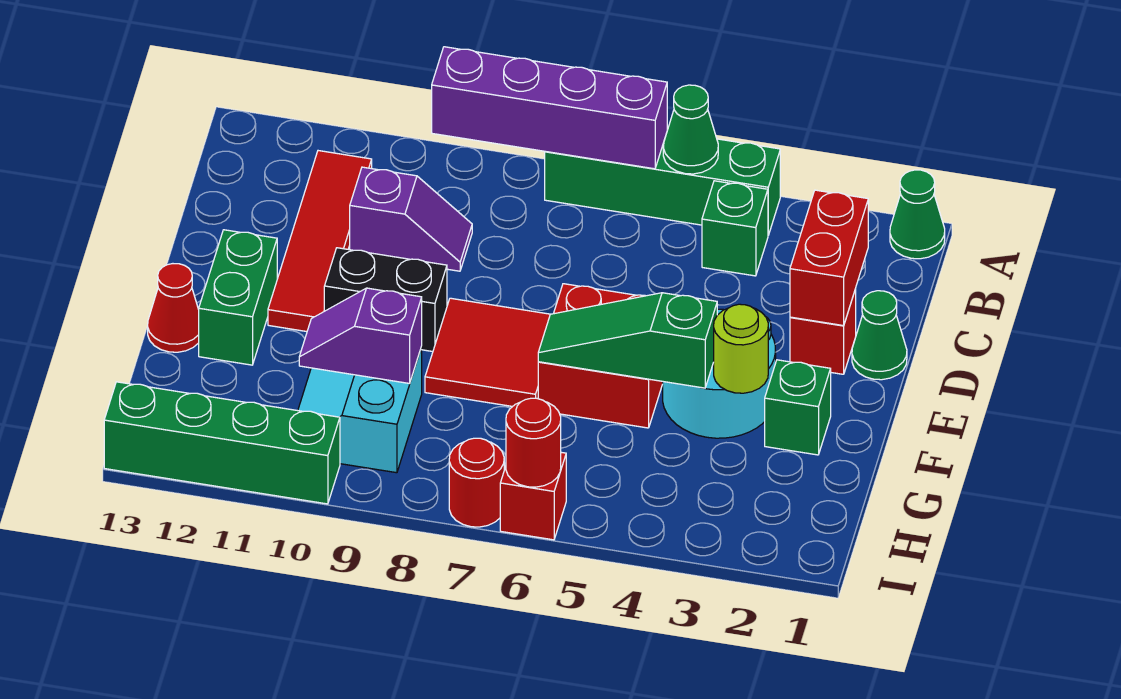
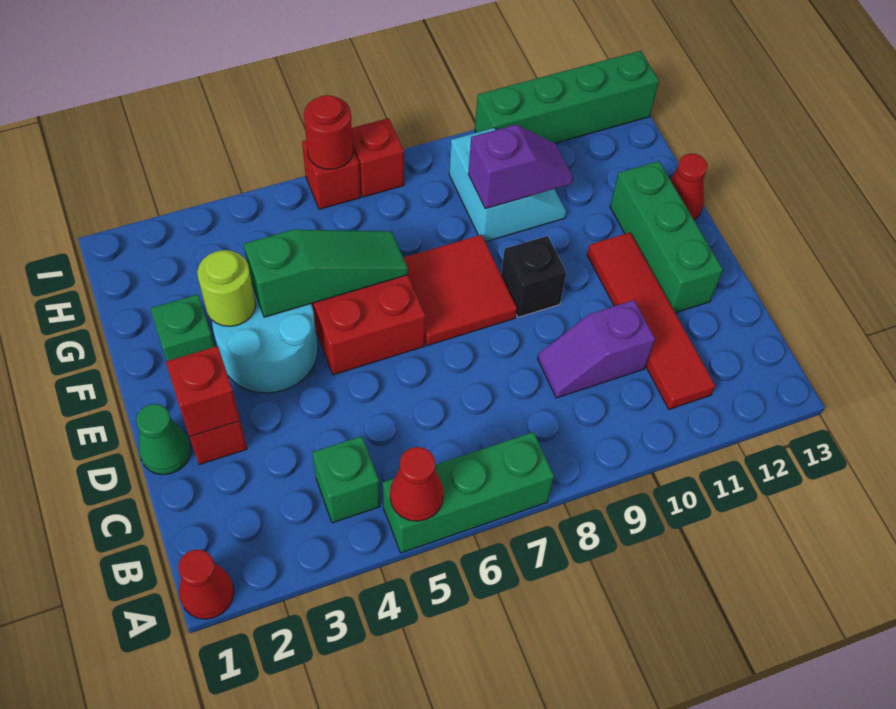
green 1x1 cone [890,170,945,259] -> red 1x1 cone [178,549,234,619]
green 1x4 brick [545,139,780,235] -> green 1x3 brick [383,432,554,553]
green 1x1 cone [663,85,718,174] -> red 1x1 cone [390,447,444,521]
purple 1x4 brick [432,47,667,169] -> none
red 1x2 brick [790,190,868,326] -> red 1x1 brick [166,346,240,437]
black 1x2 brick [324,248,447,352] -> black 1x1 brick [501,236,566,317]
green 1x2 brick [199,230,277,365] -> green 1x3 brick [610,161,723,313]
red 1x1 round brick [449,438,504,527] -> red 1x1 brick [352,118,404,197]

